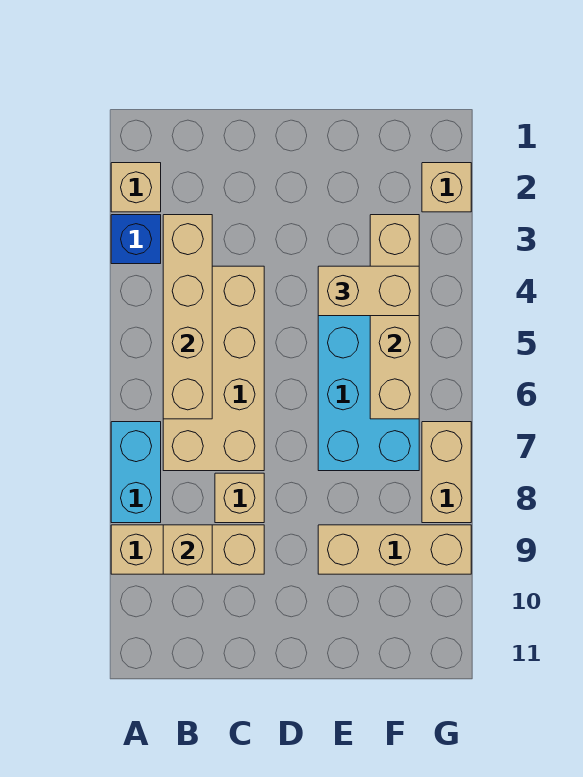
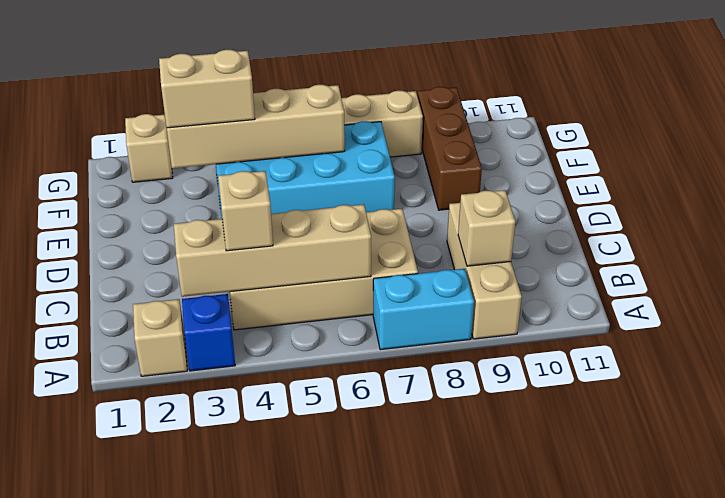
tan 1x1 brick [215,473,264,523] -> tan 1x1 brick moved to [218,171,273,251]
tan 1x2 brick [318,266,419,316] -> tan 1x2 brick turned to [159,50,255,128]
tan 1x3 brick [318,525,471,574] -> brown 1x3 brick [418,87,482,210]

